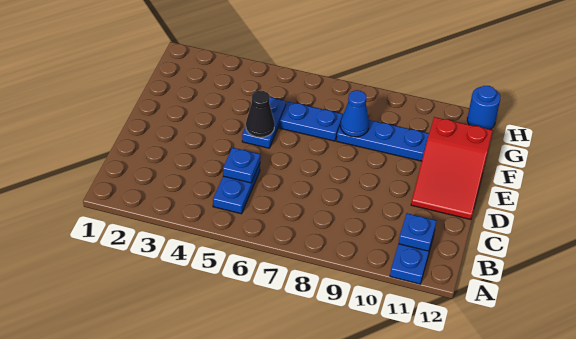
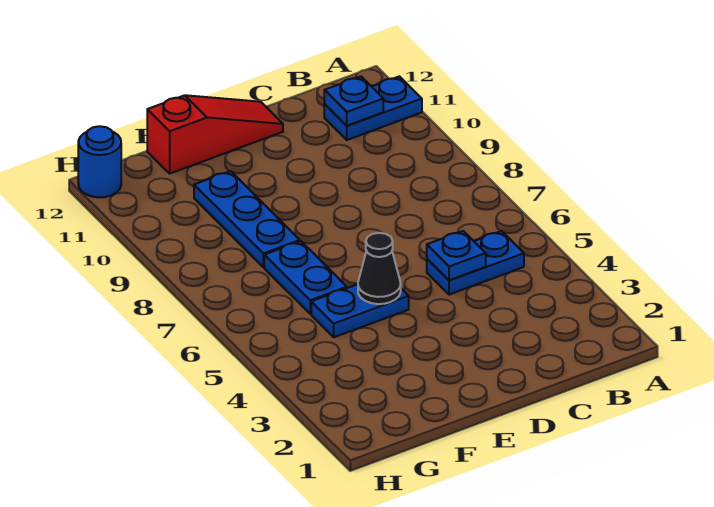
red 2x3 slope [411,117,493,220] -> red 1x3 slope [147,95,283,174]
blue 1x1 cone [340,90,369,137] -> none

